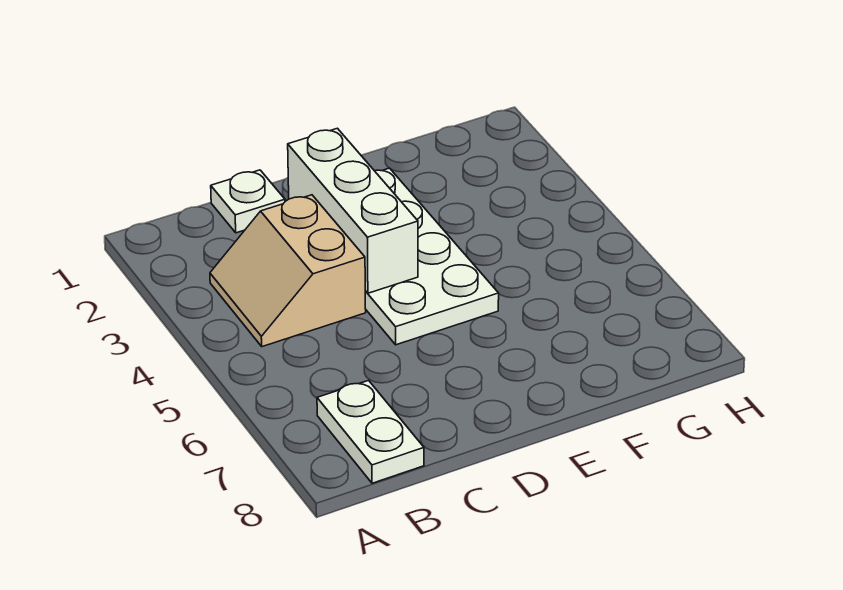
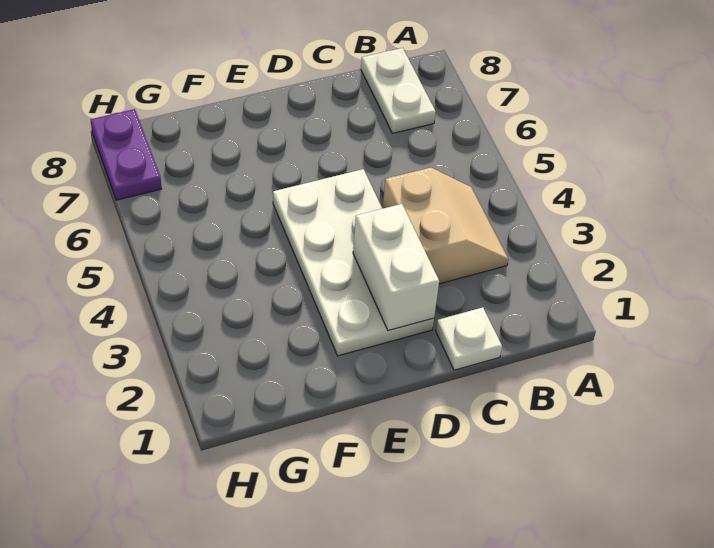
white 1x3 brick [288,128,418,293] -> white 1x2 brick [353,204,439,331]
none -> purple 1x2 plate [91,109,161,200]

